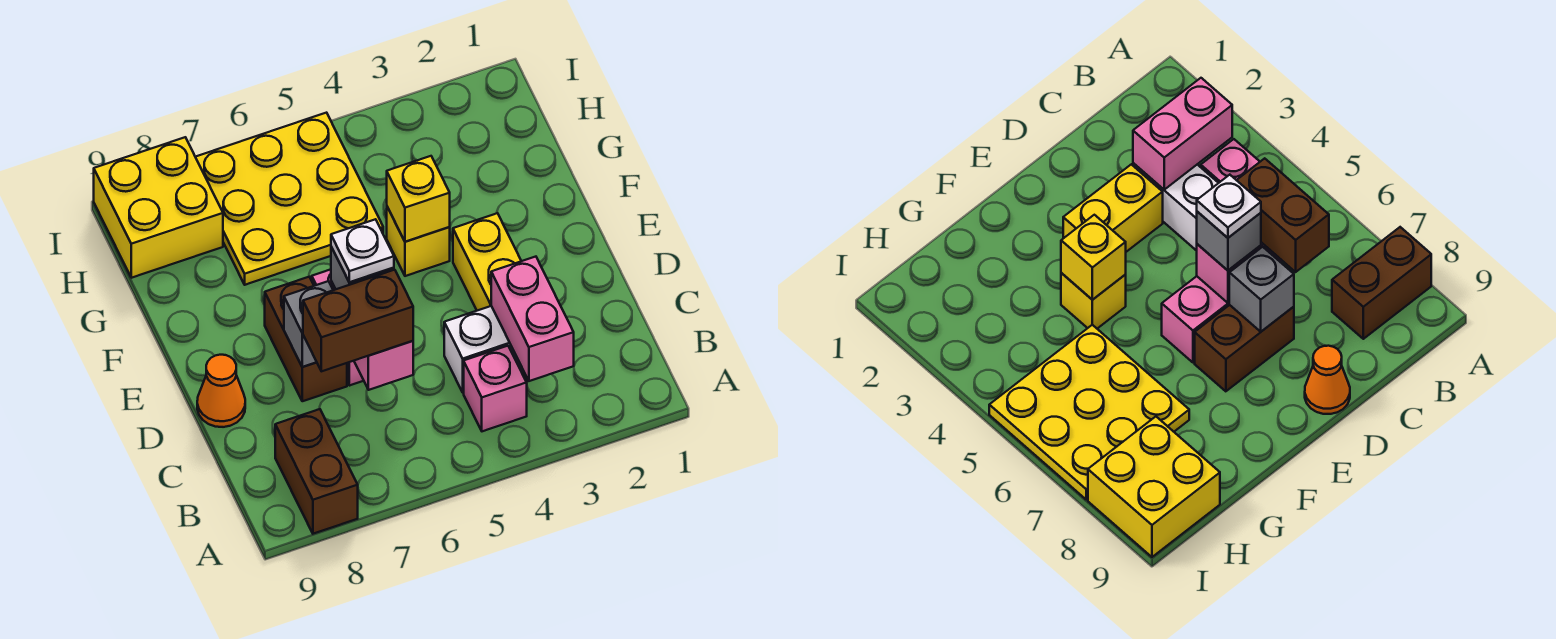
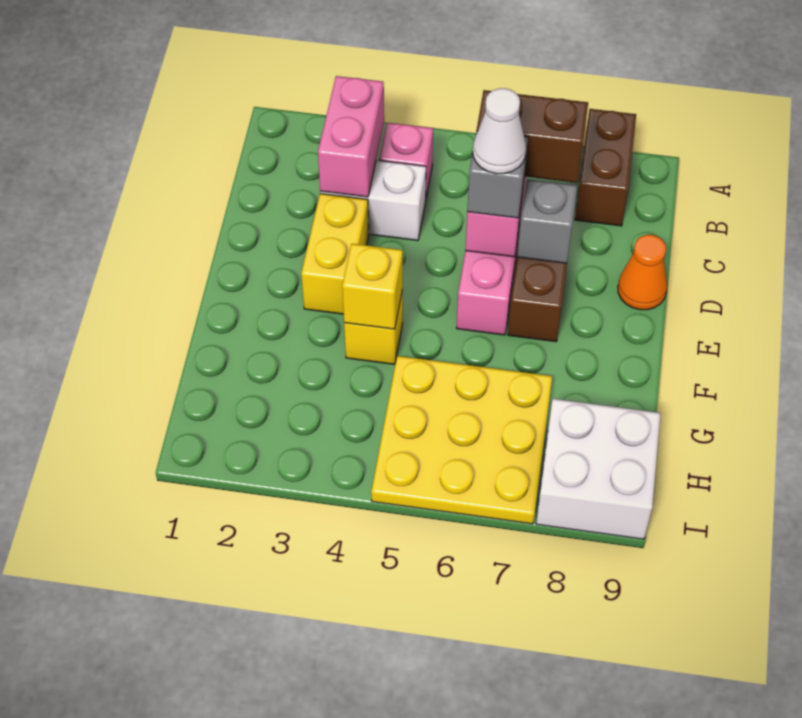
white 1x1 plate [331,219,394,282] -> white 1x1 cone [473,88,526,174]
yellow 2x2 brick [94,137,223,278] -> white 2x2 brick [536,399,661,539]

